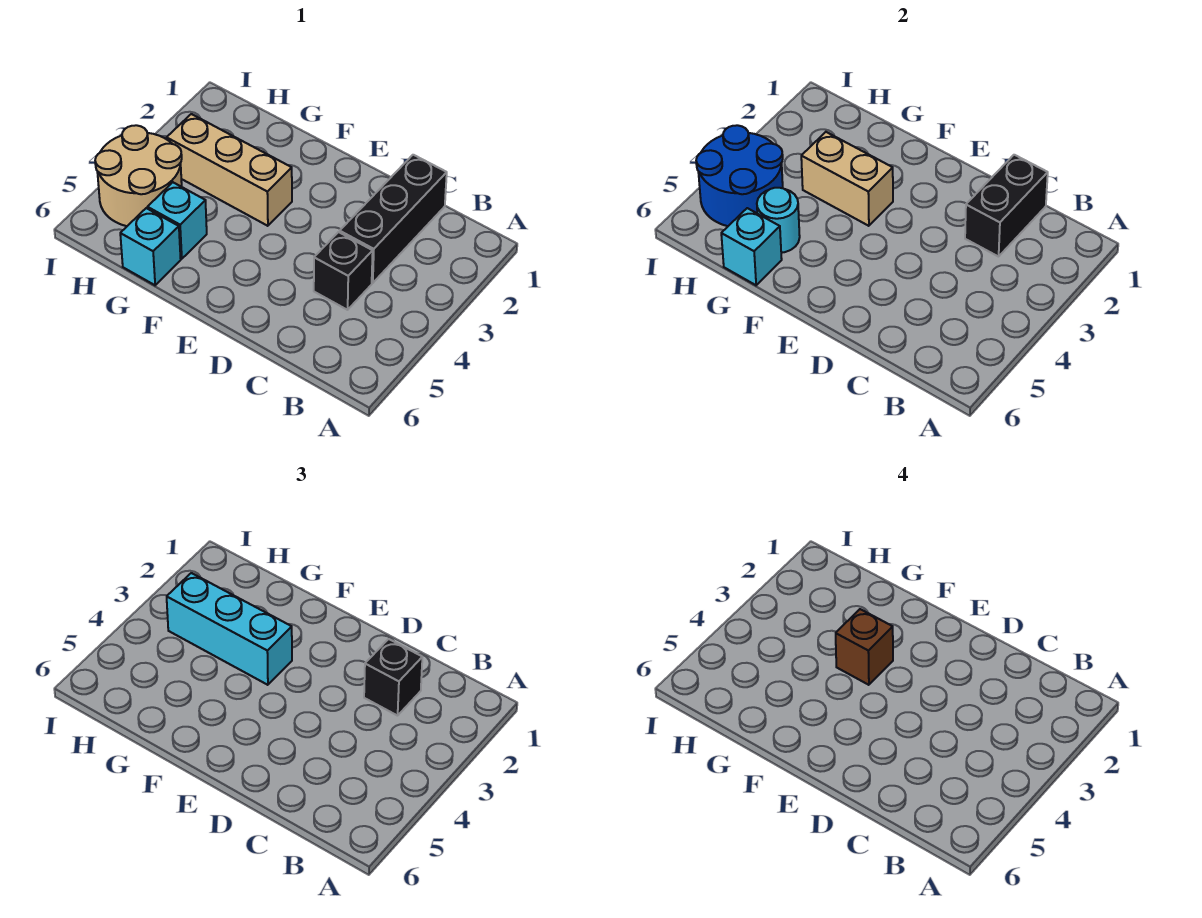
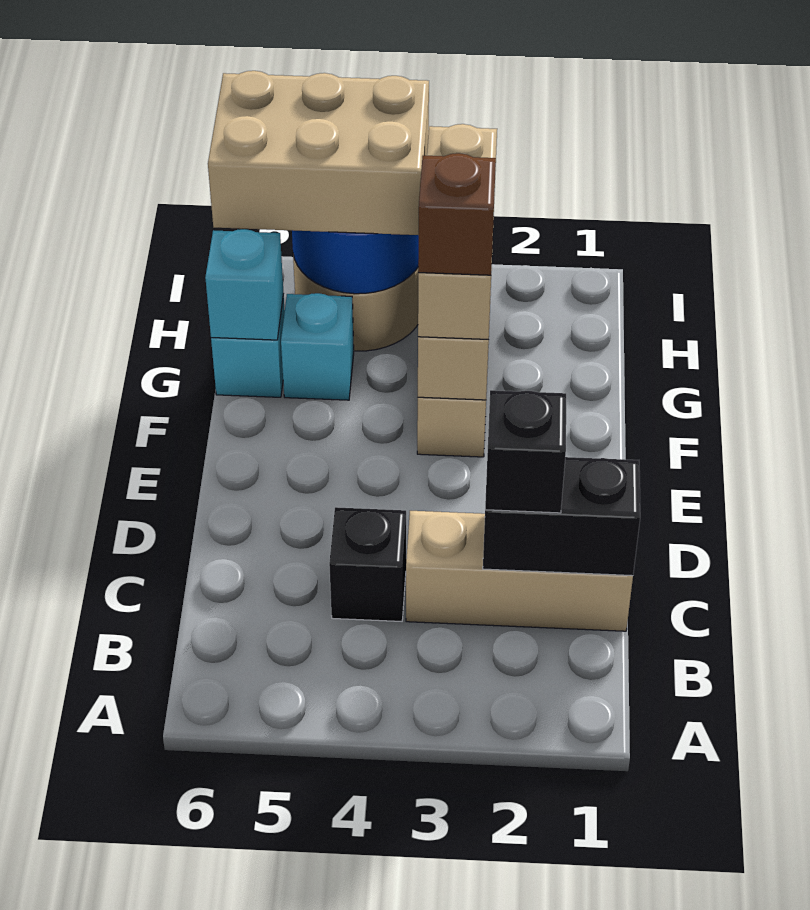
black 1x3 brick [340,155,447,283] -> tan 1x3 brick [406,511,633,631]
cyan 1x3 brick [167,573,292,685] -> tan 1x3 brick [418,124,497,340]
cyan 1x1 round brick [757,188,800,253] -> none
none -> tan 2x3 brick [208,71,429,235]

